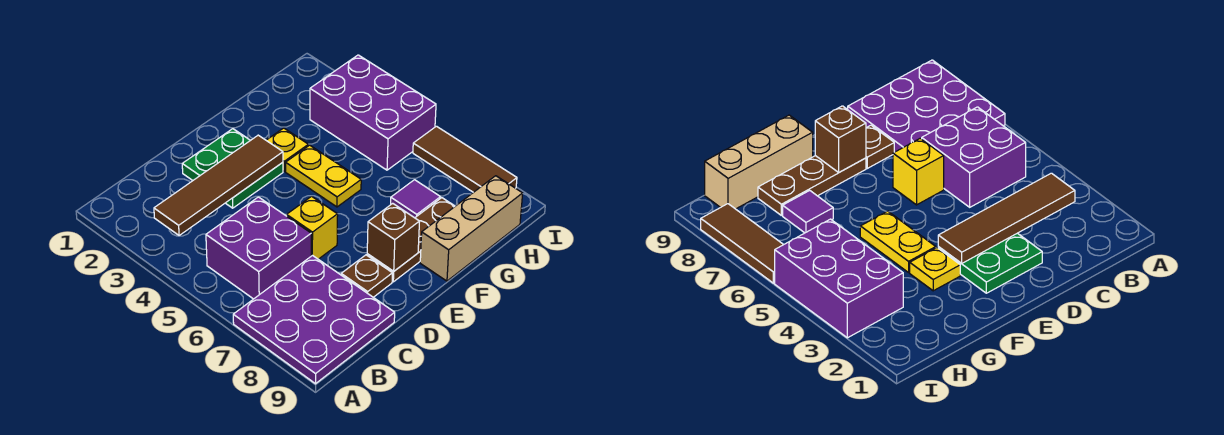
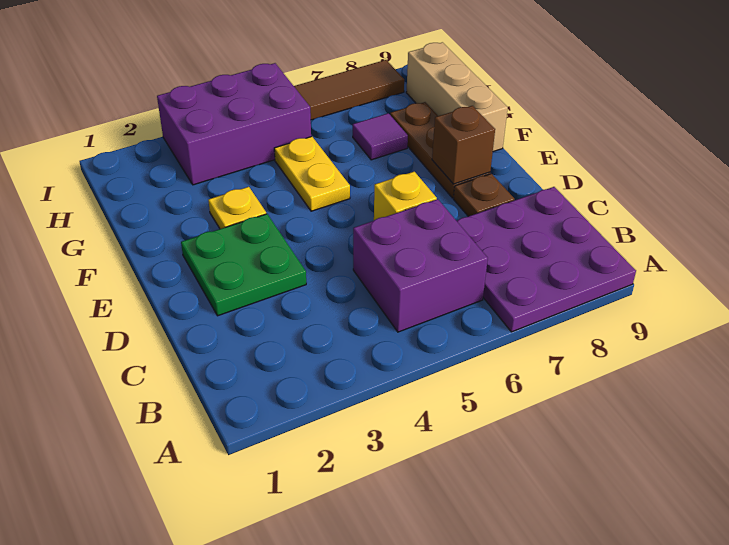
brown 1x4 tile [154,135,283,236] -> none
yellow 1x2 plate [286,145,361,207] -> yellow 1x2 plate turned to [274,136,350,211]

